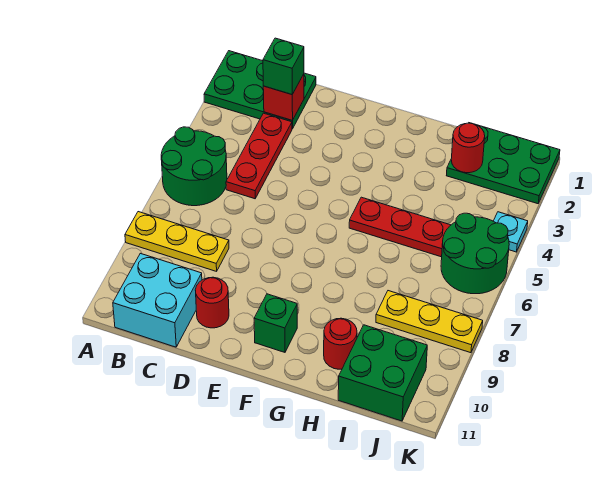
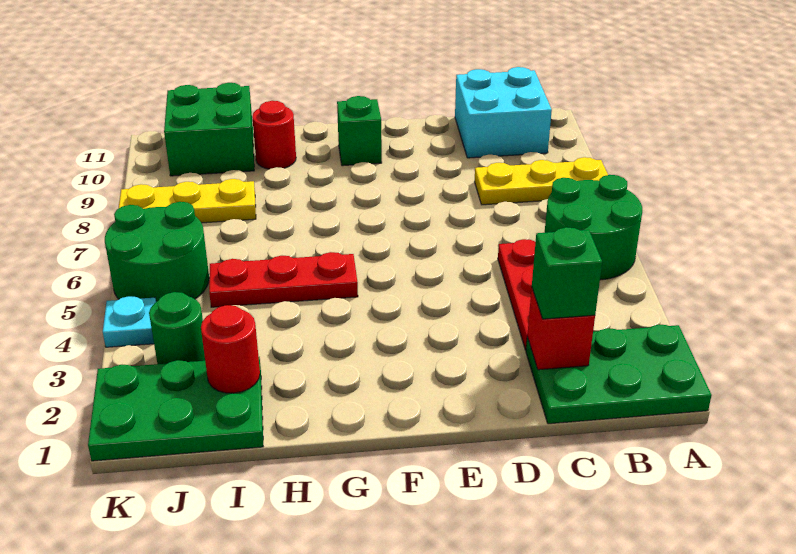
red 1x1 round brick [195,277,229,328] -> none
none -> green 1x1 round brick [149,292,205,364]

